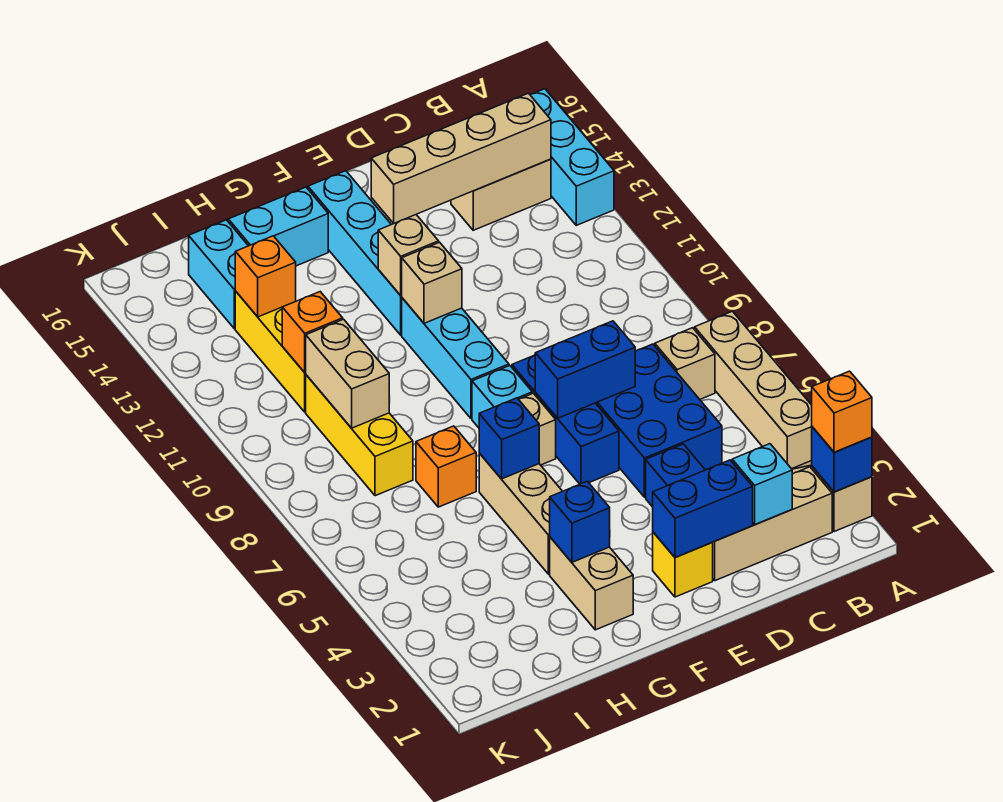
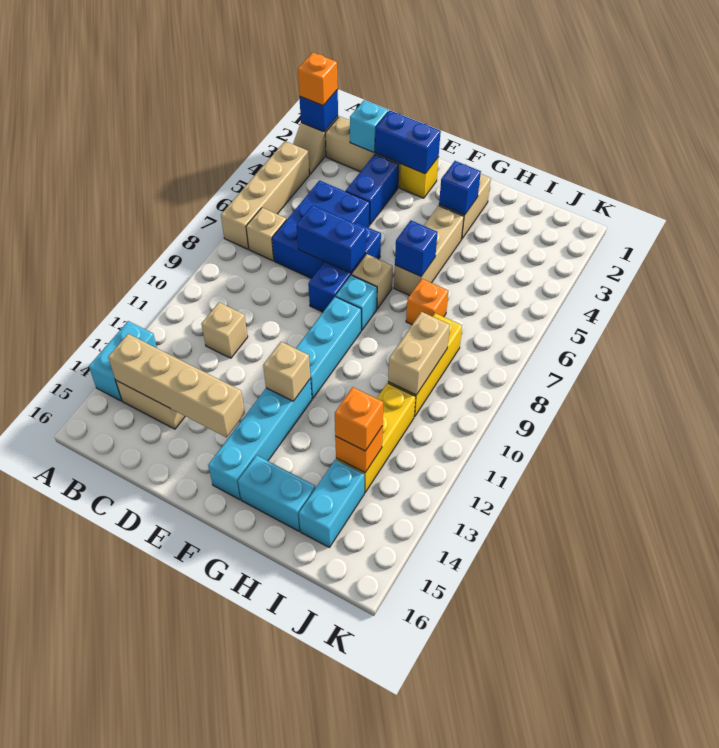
cyan 1x3 brick [530,89,614,225] -> cyan 1x2 brick [89,321,157,401]
tan 1x1 brick [401,242,462,323] -> tan 1x1 brick moved to [202,303,248,358]
orange 1x1 brick [282,292,343,372] -> orange 1x1 brick moved to [335,387,384,451]

